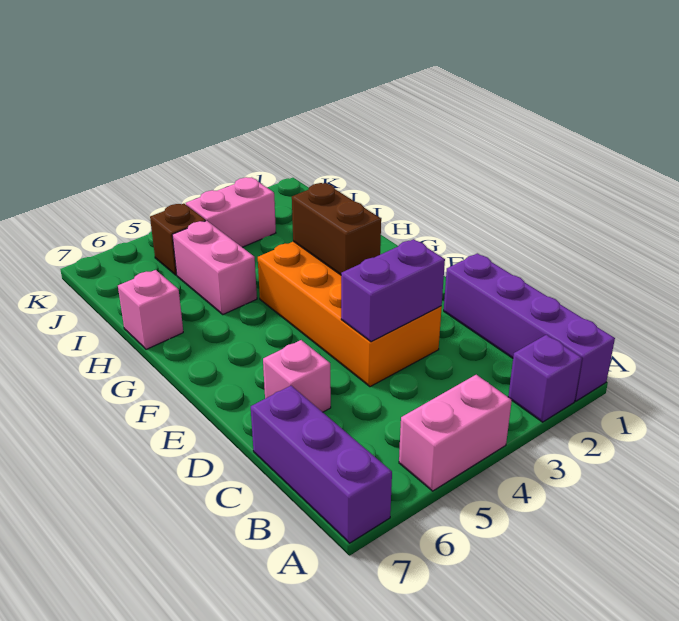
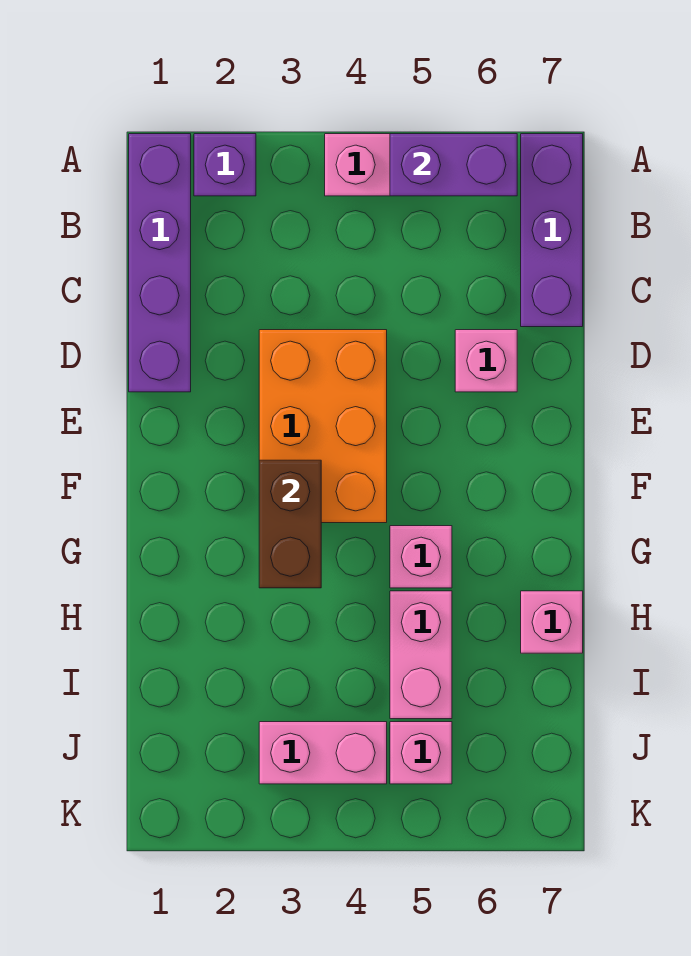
orange 2x4 brick [258,241,442,387] -> orange 2x3 brick [259,330,387,523]
purple 1x2 brick [341,239,445,342] -> purple 1x2 brick moved to [390,134,517,196]
none -> pink 1x1 brick [390,526,452,588]
brown 1x1 brick [150,204,206,275] -> pink 1x1 brick [390,722,452,784]

